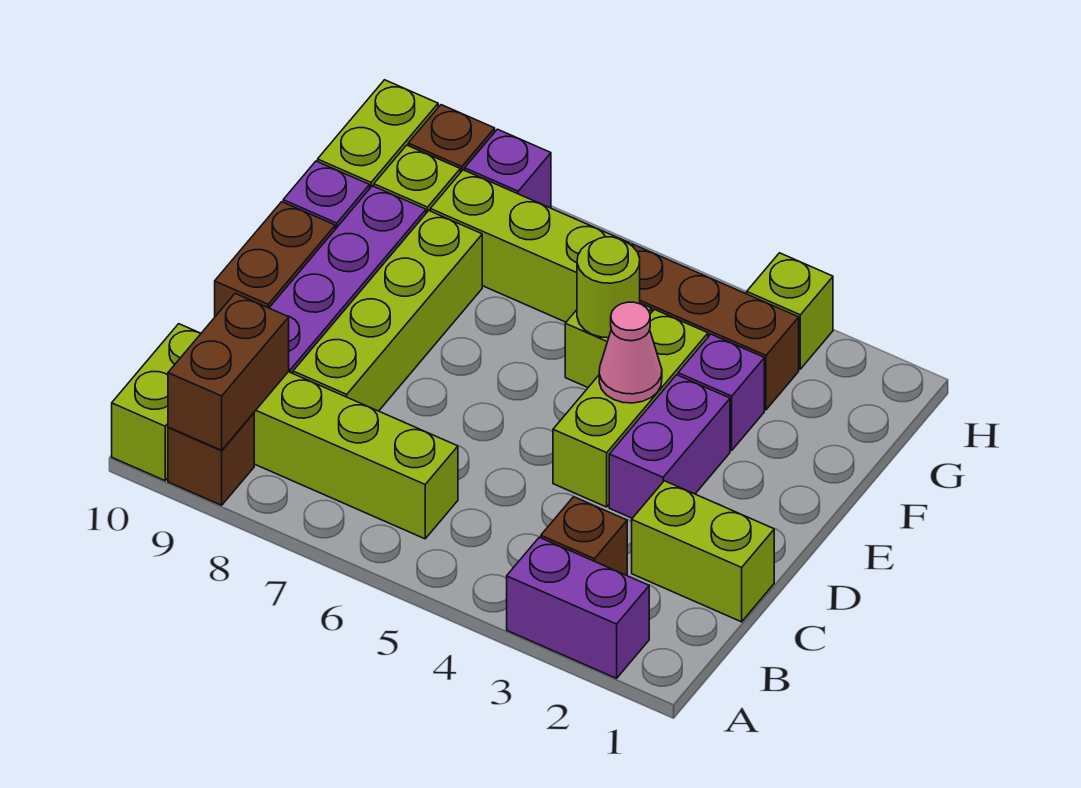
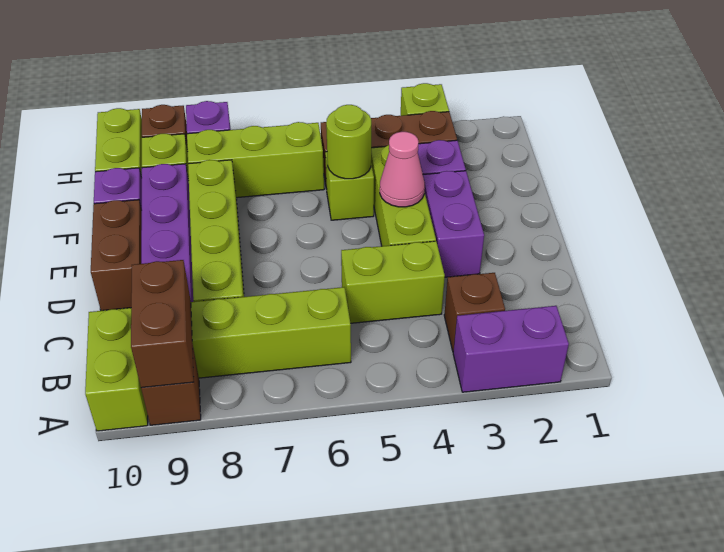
lime 1x2 brick [632,481,774,622] -> lime 1x2 brick moved to [341,241,445,323]

